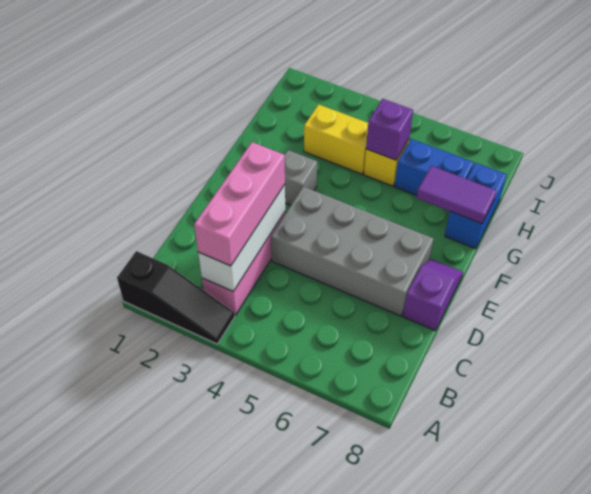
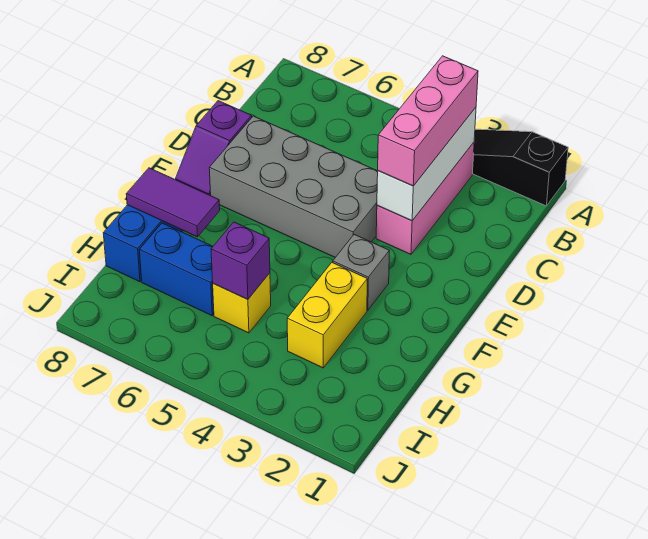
yellow 1x2 brick [304,104,368,174] -> yellow 1x2 brick turned to [287,262,367,368]

